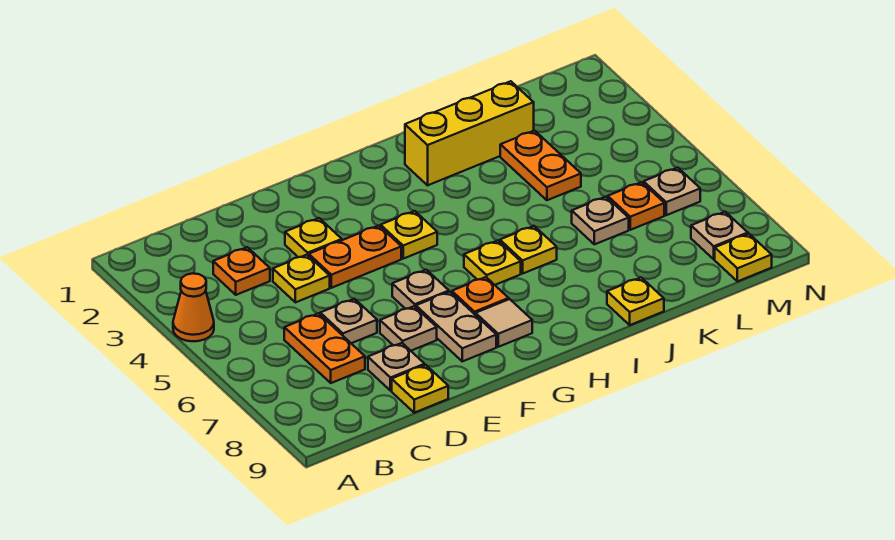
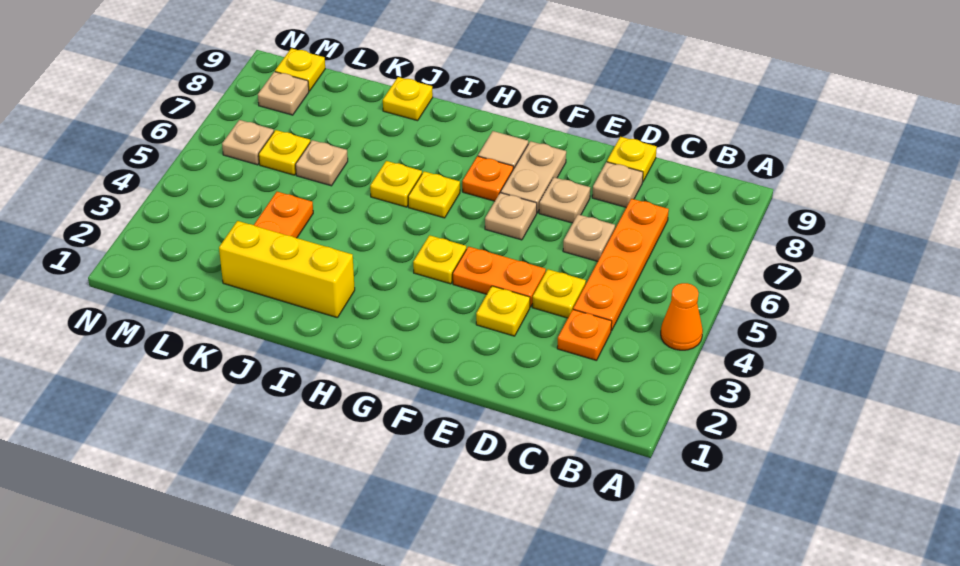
orange 1x2 plate [284,313,365,383] -> orange 1x4 plate [573,199,669,331]
orange 1x1 plate [608,182,664,230] -> yellow 1x1 plate [259,130,310,175]

